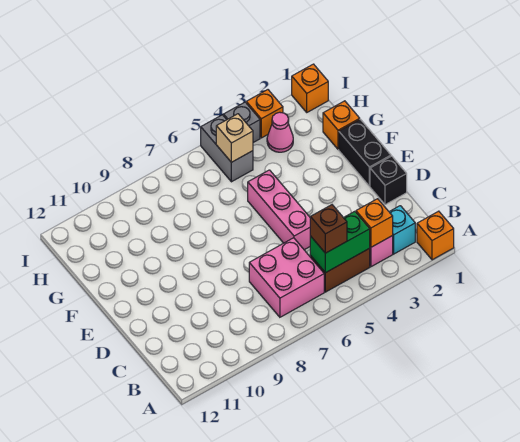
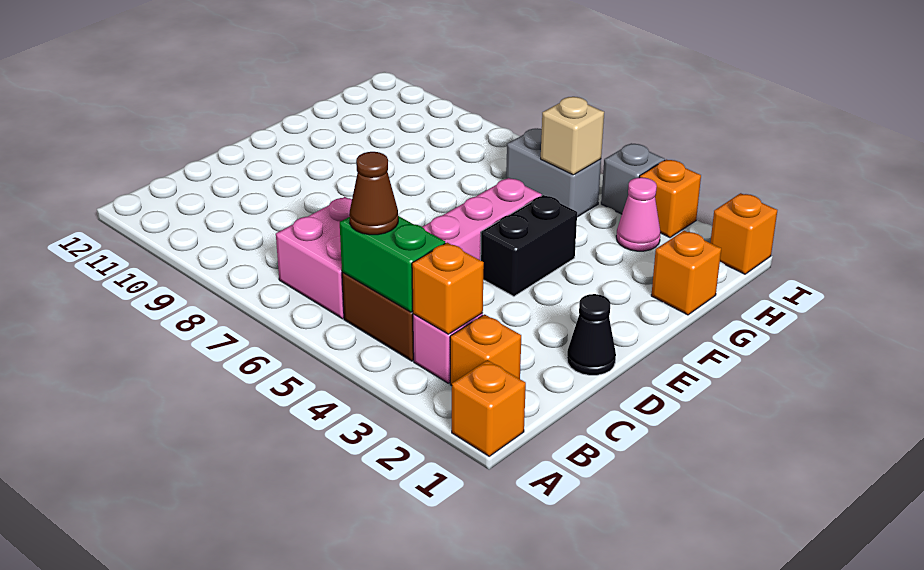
cyan 1x1 brick [389,206,415,254] -> orange 1x1 brick [450,314,521,386]
brown 1x1 brick [310,205,347,253] -> brown 1x1 cone [349,152,398,235]
black 1x1 brick [370,156,407,205] -> black 1x1 cone [567,294,616,375]
black 1x2 brick [339,119,391,186] -> black 1x2 brick moved to [481,195,577,296]
grey 1x2 brick [201,115,253,182] -> grey 1x2 brick turned to [506,128,601,217]

